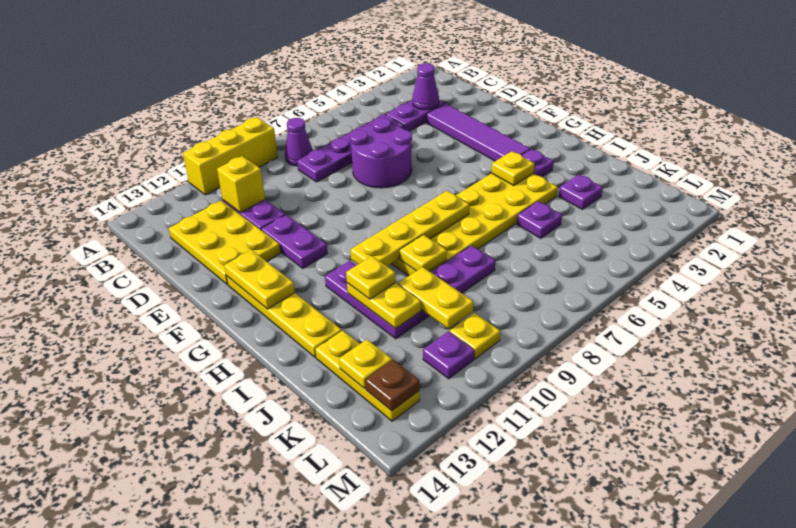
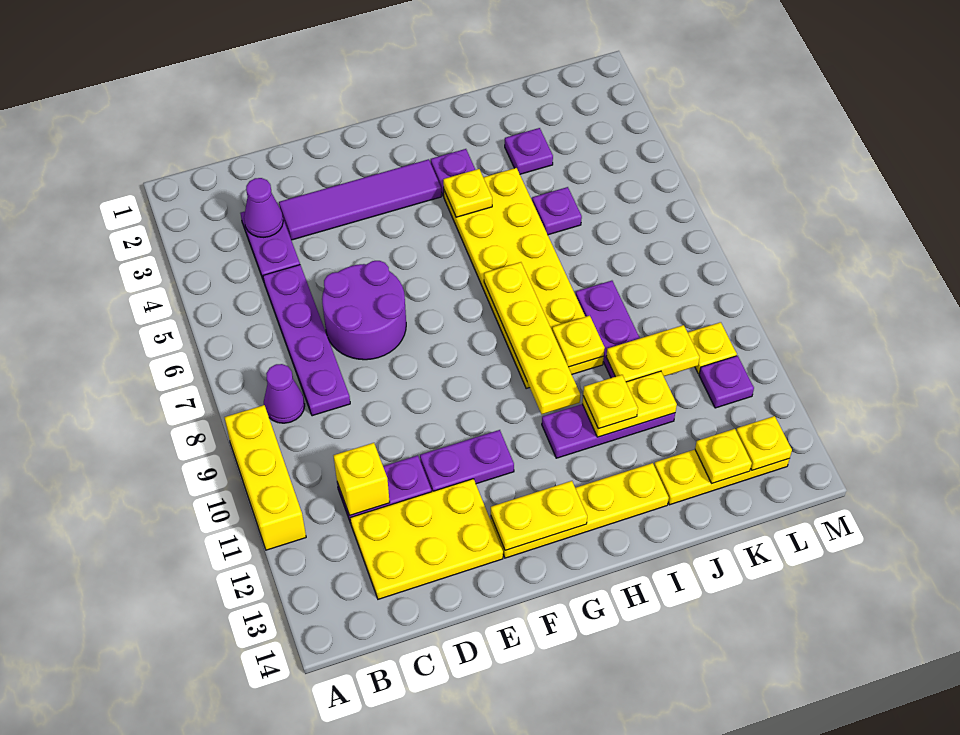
brown 1x1 plate [365,360,420,411] -> yellow 1x1 plate [736,416,792,470]

